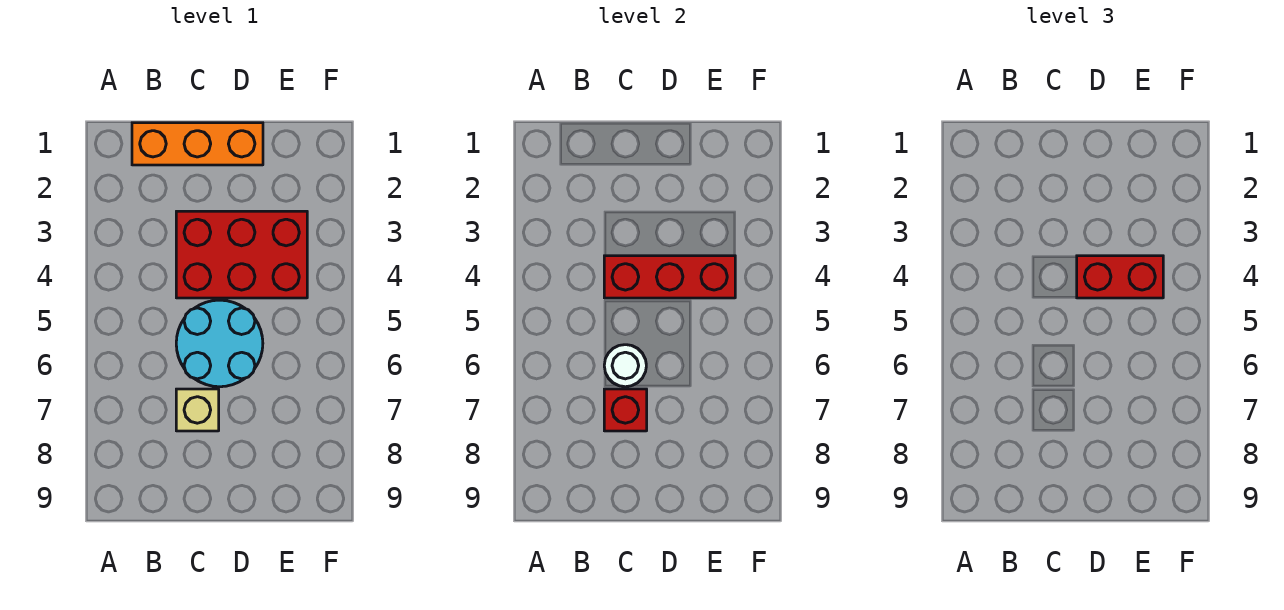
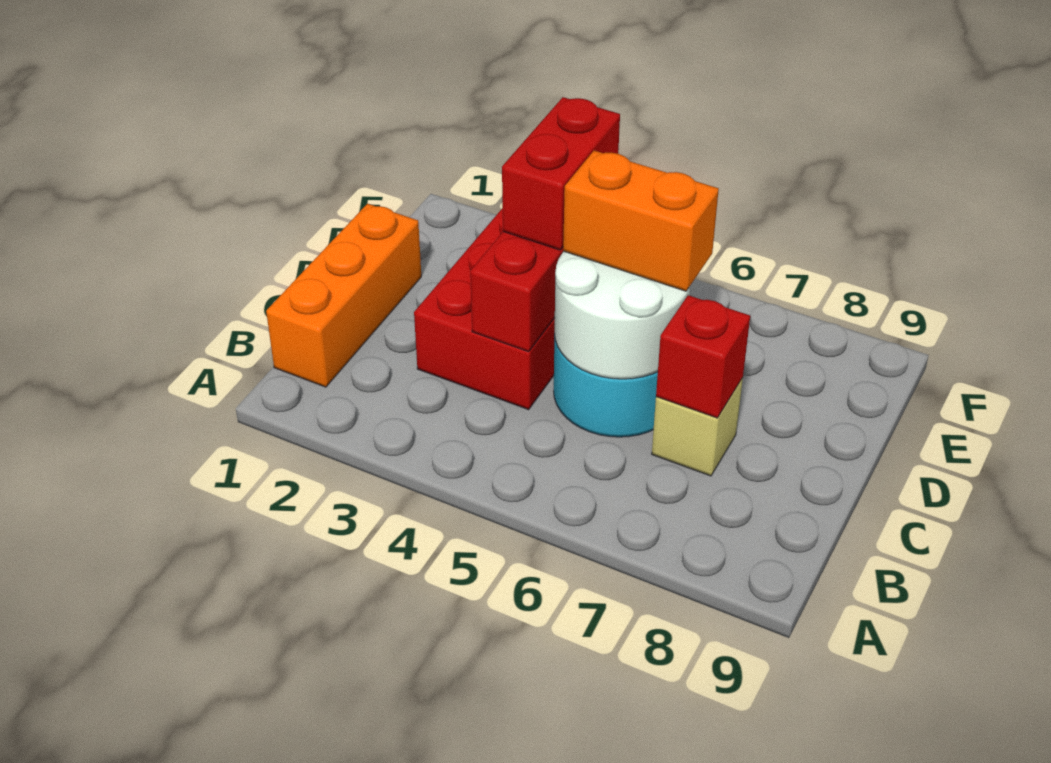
white 1x1 round brick [604,345,646,387] -> white 2x2 round brick [554,252,690,379]
none -> orange 1x2 brick [563,151,719,291]

